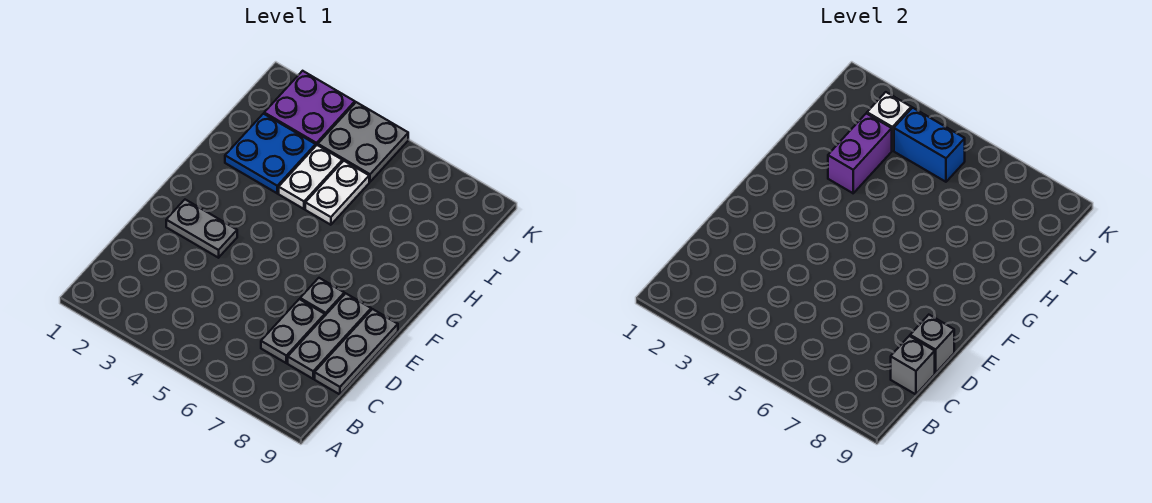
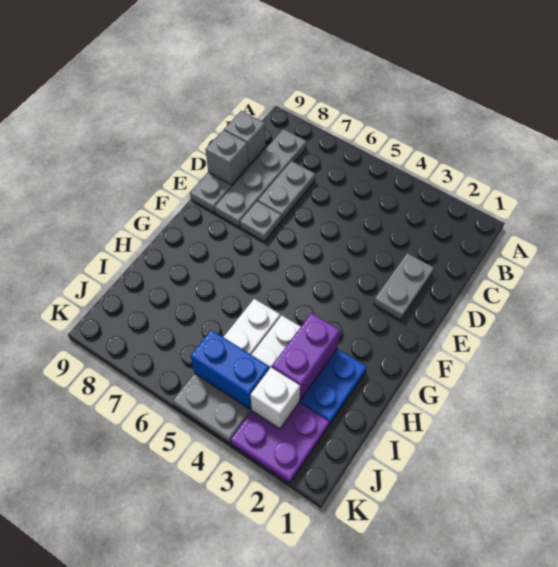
grey 1x3 plate [288,293,371,379] -> grey 1x4 plate [215,129,307,227]
grey 1x2 plate [166,200,237,258] -> grey 1x2 plate turned to [374,253,434,320]

